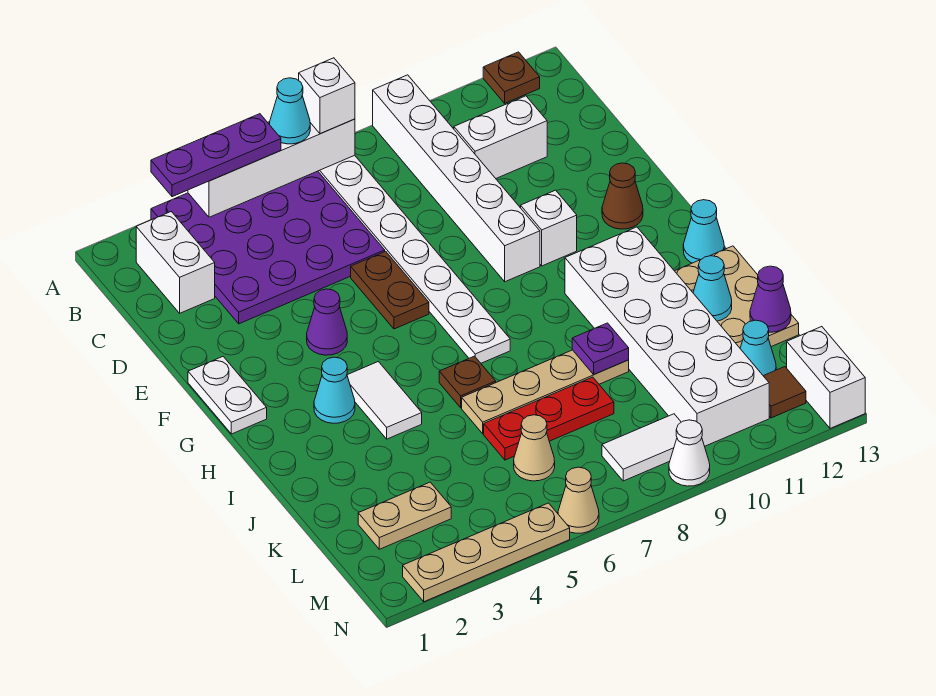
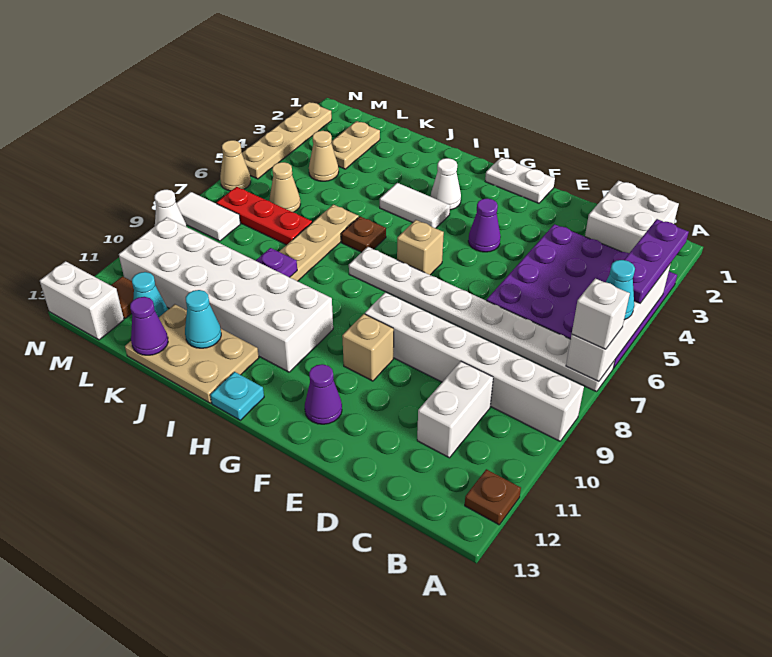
white 1x2 brick [136,212,215,313] -> white 2x2 brick [585,181,679,253]
brown 1x2 plate [351,251,429,329] -> none
white 1x1 brick [521,190,577,266] -> tan 1x1 brick [342,314,394,381]
brown 1x1 cone [602,163,643,229] -> purple 1x1 cone [305,364,342,424]
none -> tan 1x1 brick [397,220,444,275]
cyan 1x1 cone [314,357,355,423] -> white 1x1 cone [431,158,461,210]
cyan 1x1 cone [683,200,724,263] -> cyan 1x1 plate [210,372,264,420]
red 1x3 plate [484,377,614,460] -> red 1x3 plate turned to [217,187,312,245]
none -> tan 1x1 cone [309,131,339,181]
white 1x2 tile [602,414,681,481] -> white 1x2 tile turned to [177,192,240,241]

